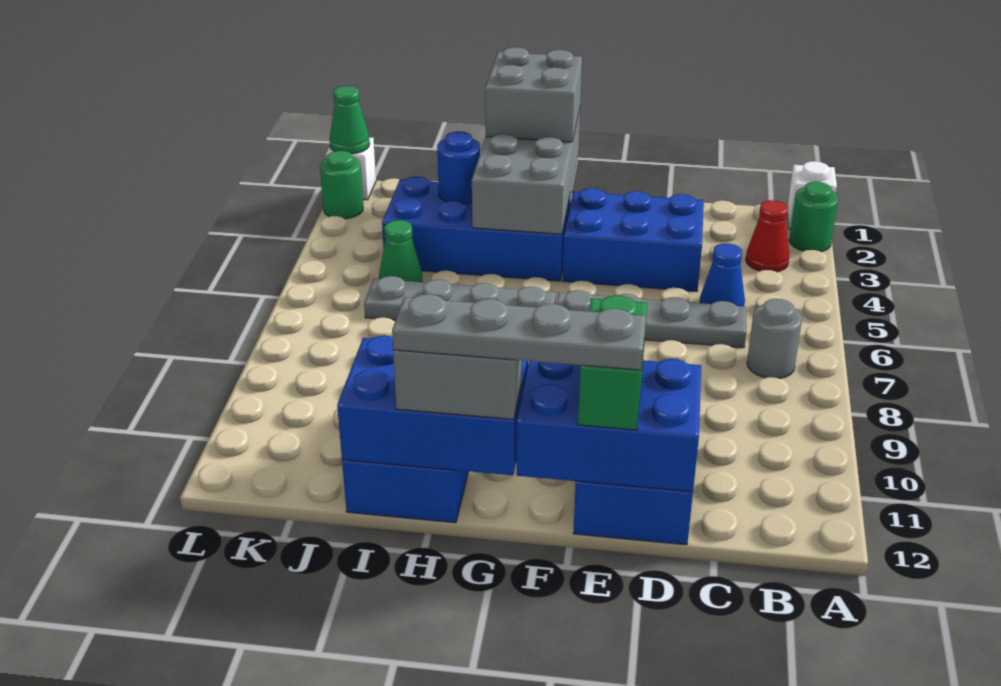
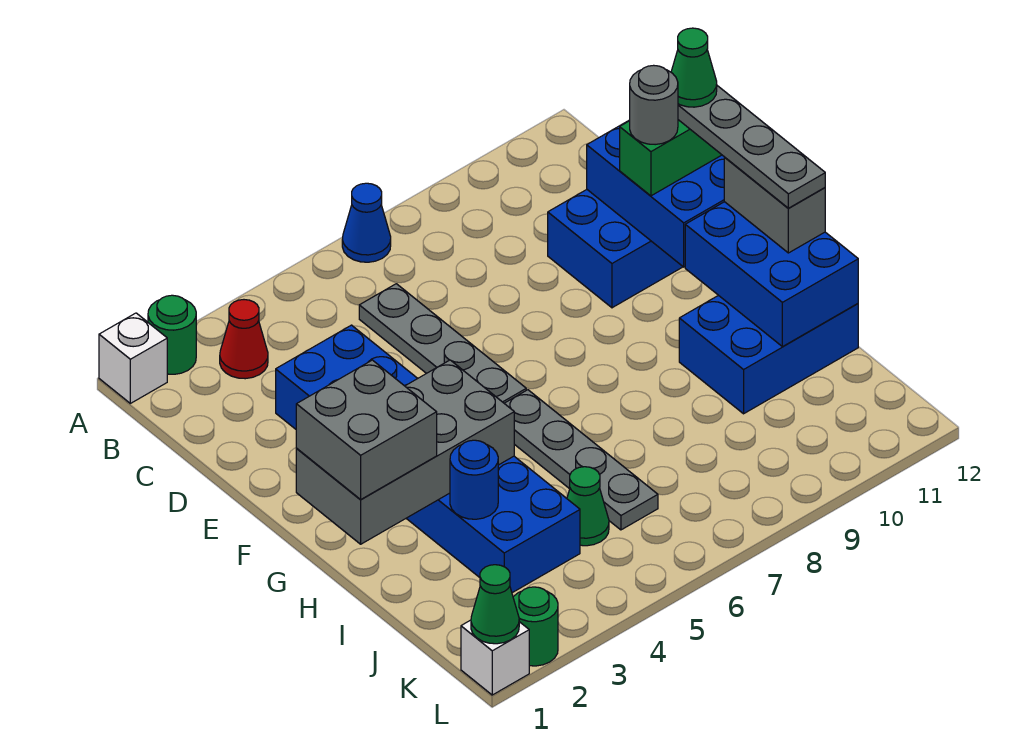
grey 1x1 round brick [747,299,802,379] -> grey 1x1 round brick moved to [630,65,678,145]
blue 1x1 cone [699,243,745,306] -> blue 1x1 cone moved to [342,183,391,262]
none -> green 1x1 cone [671,28,717,107]

